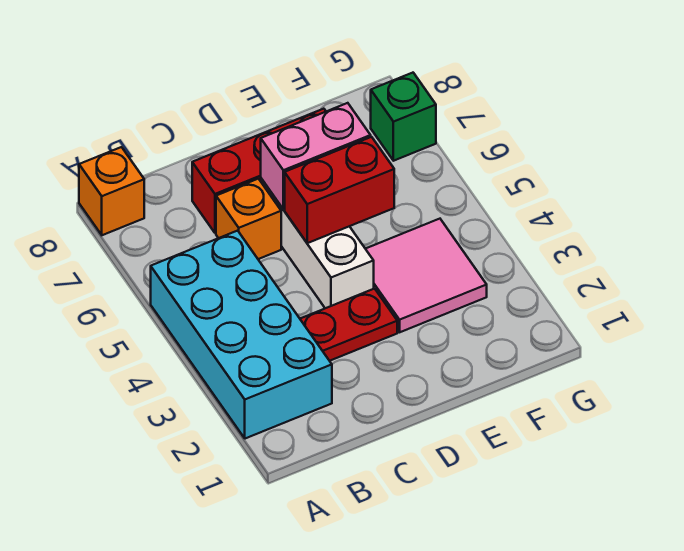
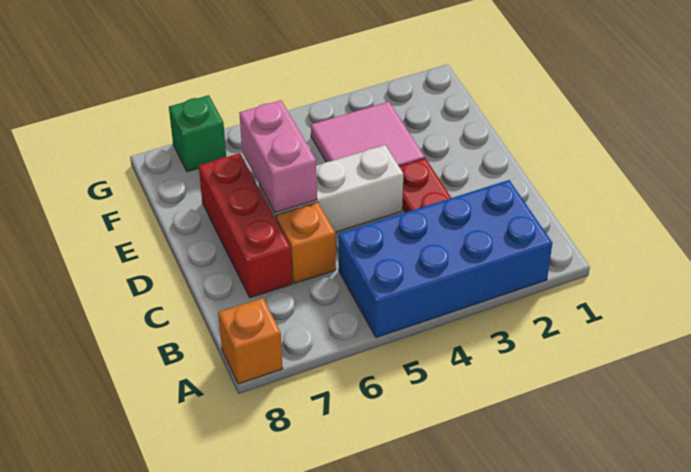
cyan 2x4 brick [151,231,332,439] -> blue 2x4 brick [338,180,552,338]
red 1x2 brick [285,137,394,243] -> none

